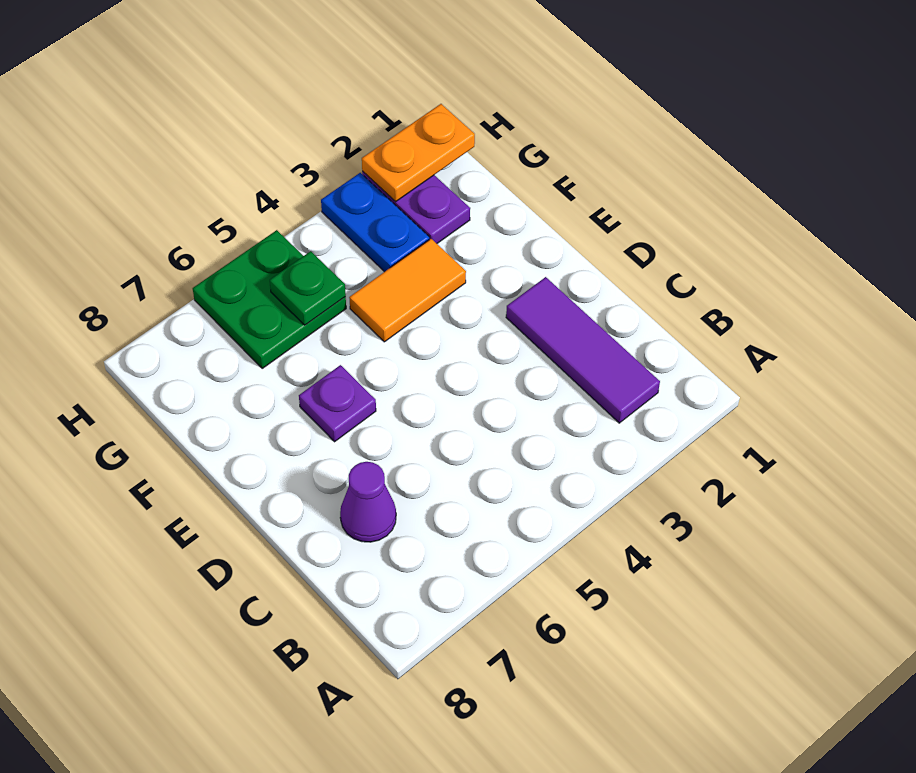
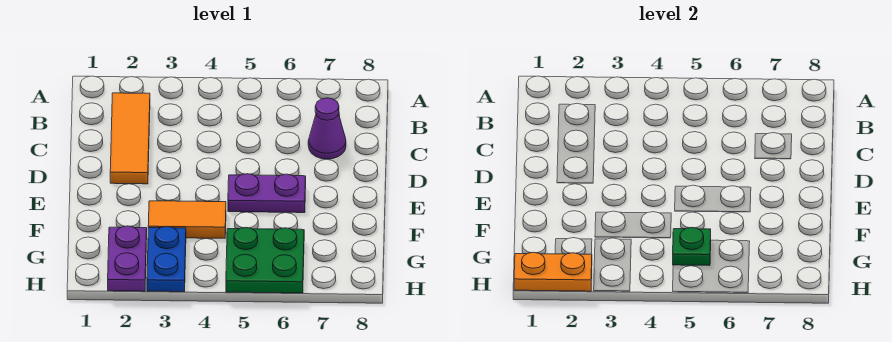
purple 1x3 tile [506,277,660,423] -> orange 1x3 tile [110,93,150,184]
purple 1x1 plate [299,365,376,442] -> purple 1x2 plate [228,174,306,213]

